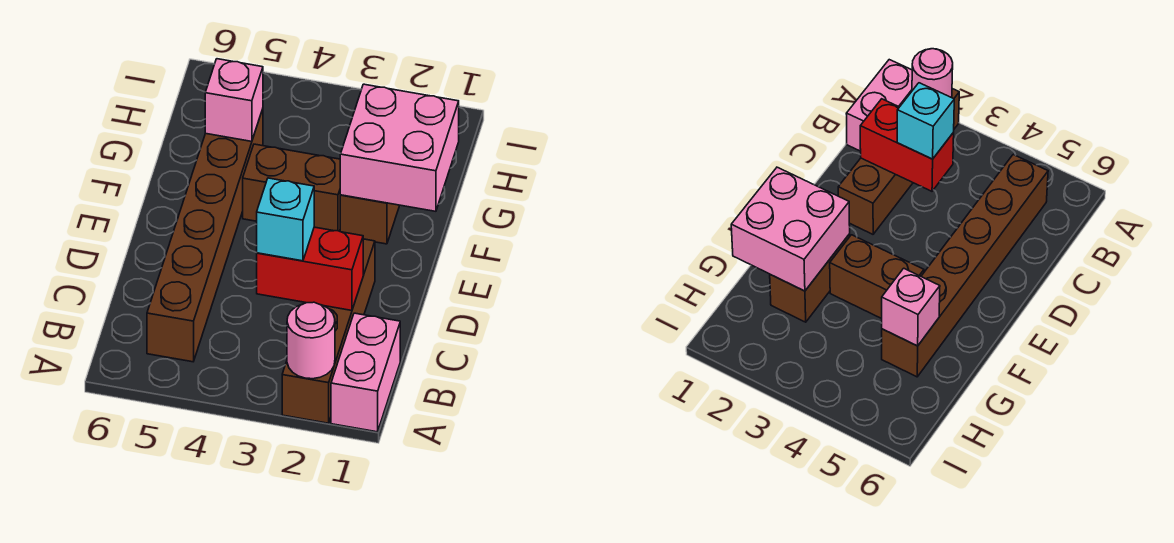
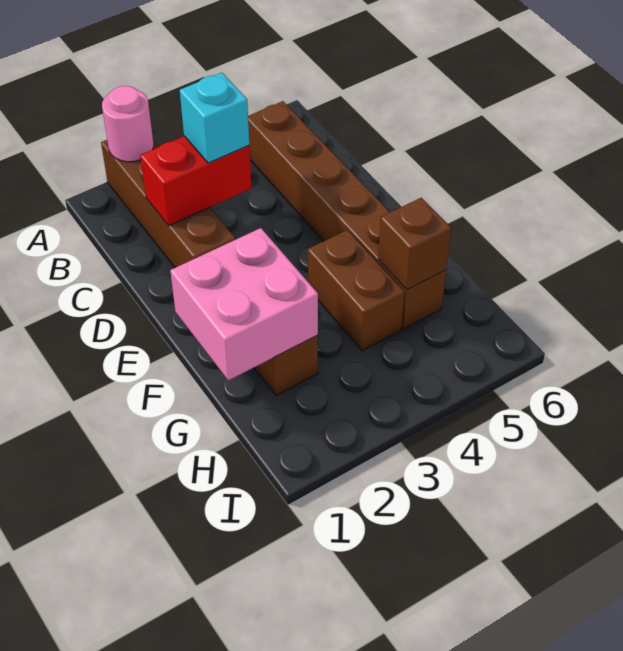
pink 1x2 brick [331,313,400,432] -> none
brown 1x2 brick [243,144,340,231] -> brown 1x2 brick turned to [308,230,404,351]
pink 1x1 brick [205,59,263,141] -> brown 1x1 brick [378,198,451,289]

